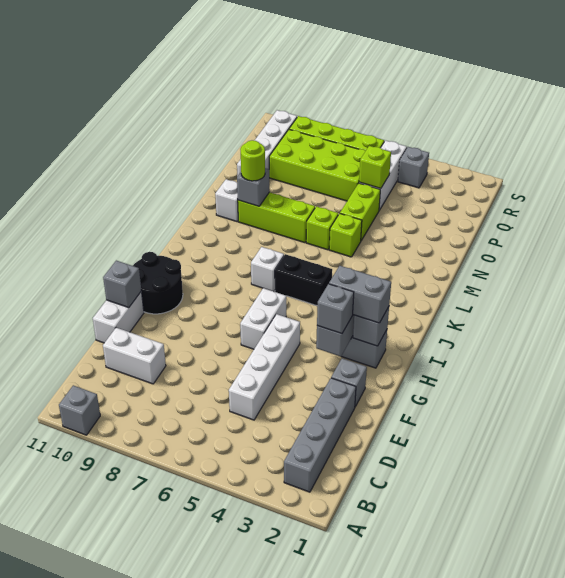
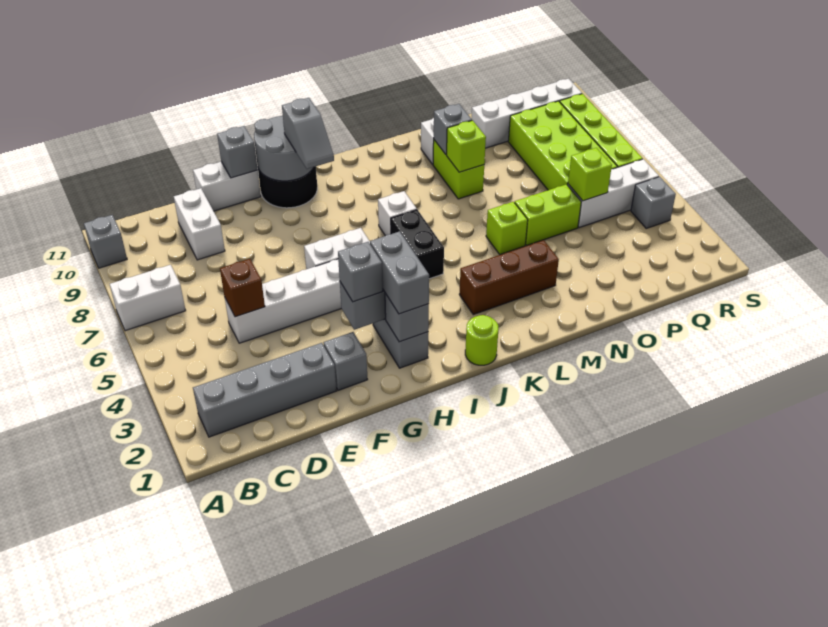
none -> white 1x2 brick [110,265,186,331]
none -> brown 1x1 brick [220,259,265,317]
none -> grey 2x2 round brick [254,116,314,181]
none -> grey 1x2 slope [282,98,334,169]
none -> brown 1x3 brick [459,240,559,315]
lime 1x1 brick [306,206,338,250] -> lime 1x1 brick moved to [447,120,486,172]
lime 1x3 brick [238,192,315,243] -> lime 1x2 brick [433,140,484,199]
lime 1x1 round brick [240,140,265,181] -> lime 1x1 round brick moved to [465,315,498,365]

